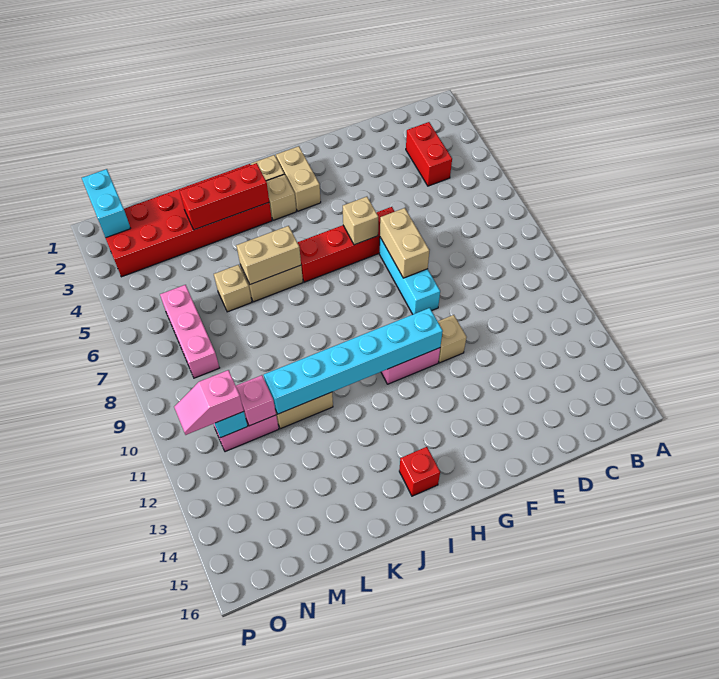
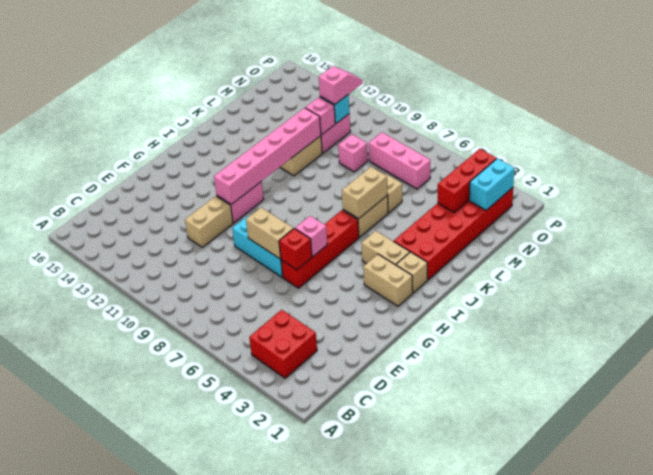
red 1x2 brick [406,122,452,186] -> red 2x2 brick [249,310,317,378]
tan 1x1 brick [438,315,467,363] -> tan 1x2 brick [185,196,233,247]
tan 1x1 brick [343,197,378,245] -> pink 1x1 brick [295,216,328,257]
cyan 1x6 brick [264,308,443,414] -> pink 1x6 brick [214,108,321,204]
tan 1x1 brick [266,174,296,220] -> tan 1x2 brick [361,231,410,265]
red 1x1 brick [399,447,440,496] -> red 1x1 brick moved to [279,228,312,270]
red 1x3 brick [180,163,269,230] -> red 1x3 brick moved to [438,149,497,212]
none -> pink 1x1 brick [338,134,368,172]
cyan 1x2 brick [82,169,131,238] -> cyan 1x2 brick turned to [469,159,514,210]

